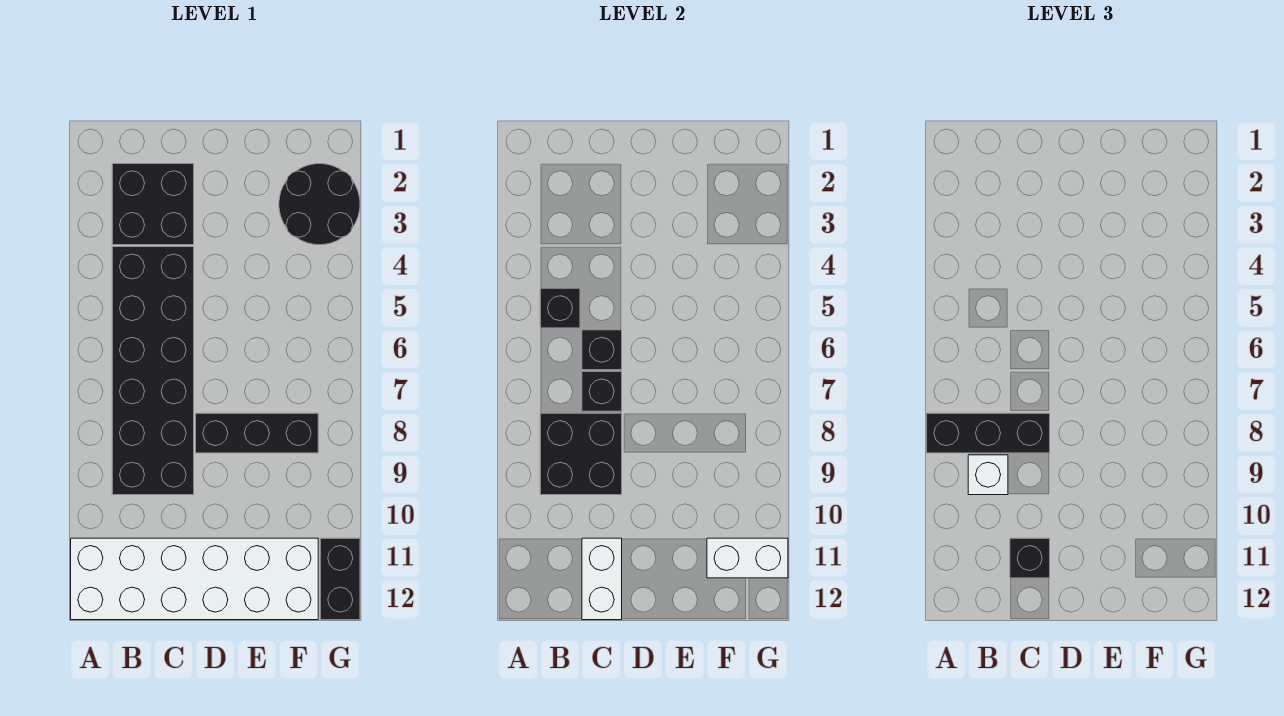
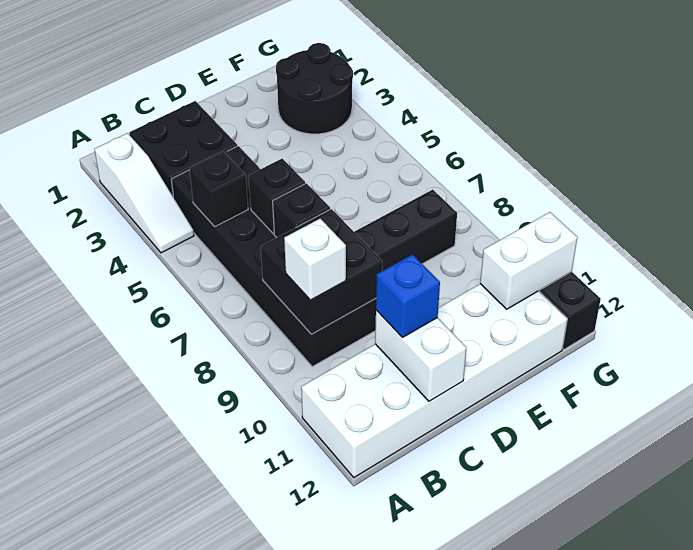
none -> white 1x3 slope [95,133,194,253]
black 1x3 brick [927,413,1050,453] -> none
black 1x1 brick [1010,538,1050,578] -> blue 1x1 brick [376,254,440,337]

